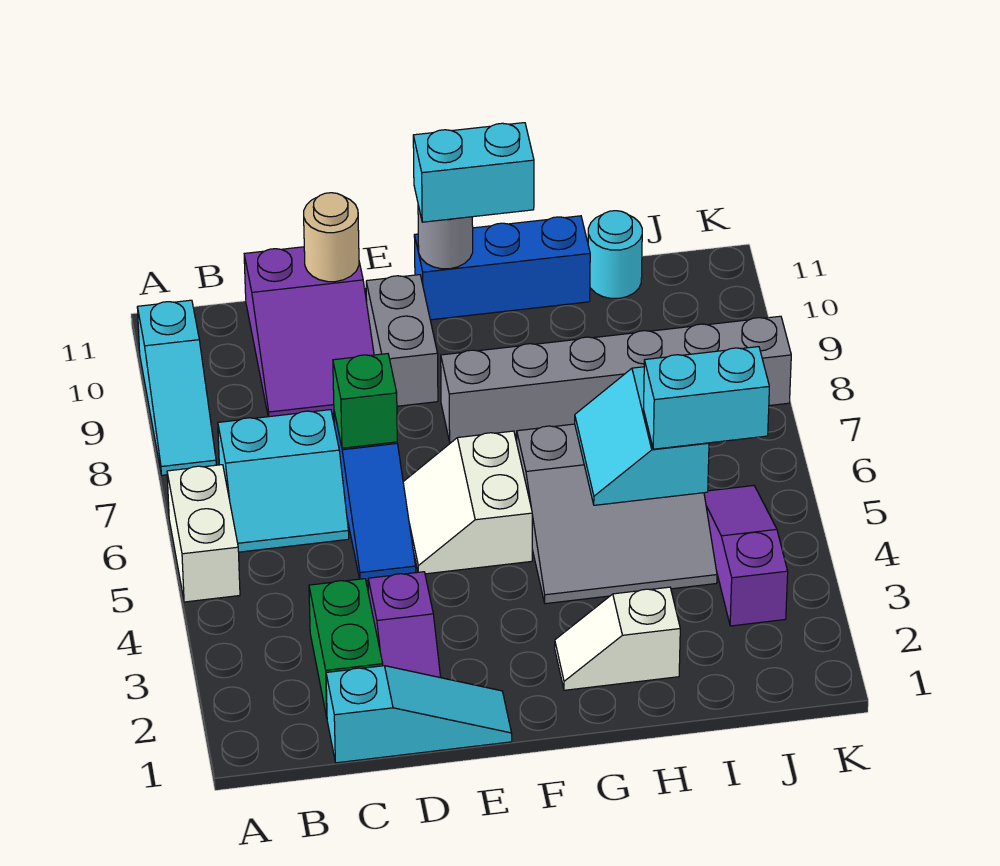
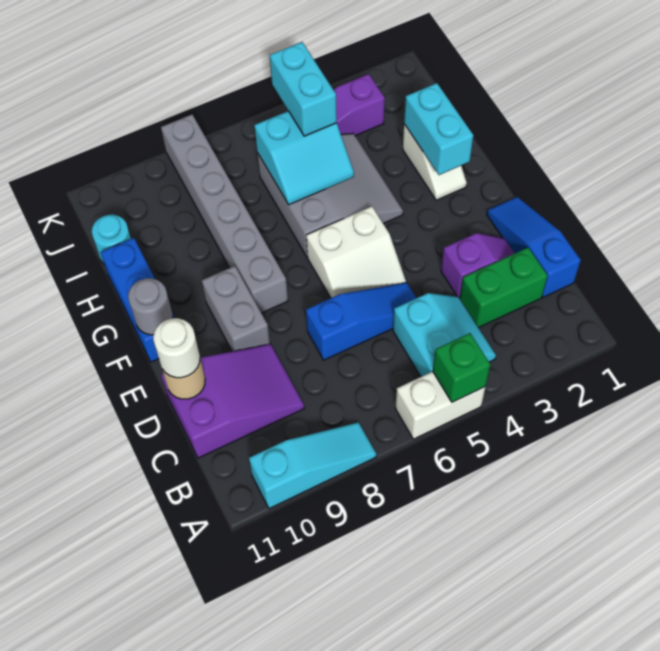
cyan 2x2 slope [218,410,349,552] -> cyan 2x2 slope moved to [393,293,496,377]
cyan 1x3 slope [326,666,512,763] -> blue 1x3 slope [487,197,581,297]
green 1x1 brick [333,354,397,448] -> green 1x1 brick moved to [433,333,490,402]
none -> white 1x1 round brick [153,318,200,378]
grey 1x2 brick [366,275,438,406] -> grey 1x2 brick turned to [202,266,270,351]
cyan 1x2 brick [413,123,534,222] -> cyan 1x2 brick moved to [404,83,473,175]

